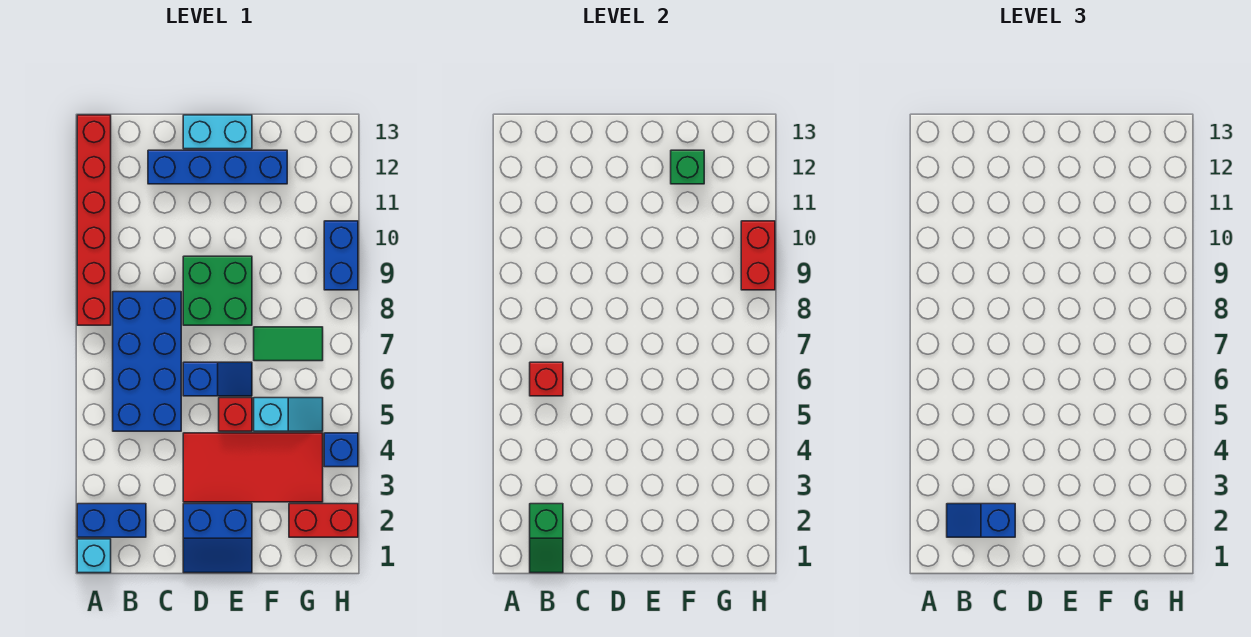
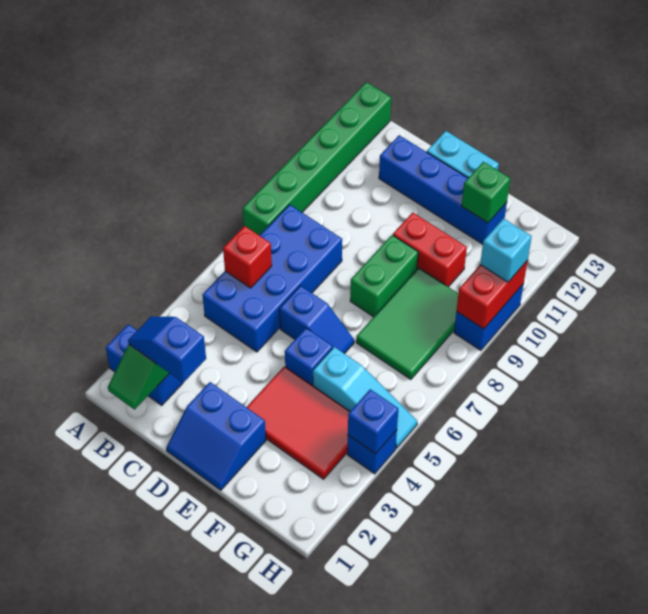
cyan 1x1 brick [77,539,111,573] -> cyan 1x1 brick moved to [480,219,532,282]
red 1x6 brick [77,115,111,325] -> green 1x6 brick [243,82,391,235]
red 2x4 tile [183,433,323,502] -> red 2x3 tile [247,366,350,479]
green 2x2 brick [183,256,252,325] -> green 1x2 brick [350,235,418,317]
red 1x1 brick [219,398,252,431] -> blue 1x1 brick [285,328,333,386]
cyan 1x2 slope [254,398,323,431] -> cyan 1x3 slope [313,347,417,448]
green 1x2 tile [254,327,323,361] -> green 2x3 tile [356,268,458,379]
red 1x2 brick [289,504,358,537] -> red 1x2 brick moved to [393,213,467,287]
none -> blue 1x1 brick [348,389,398,454]

